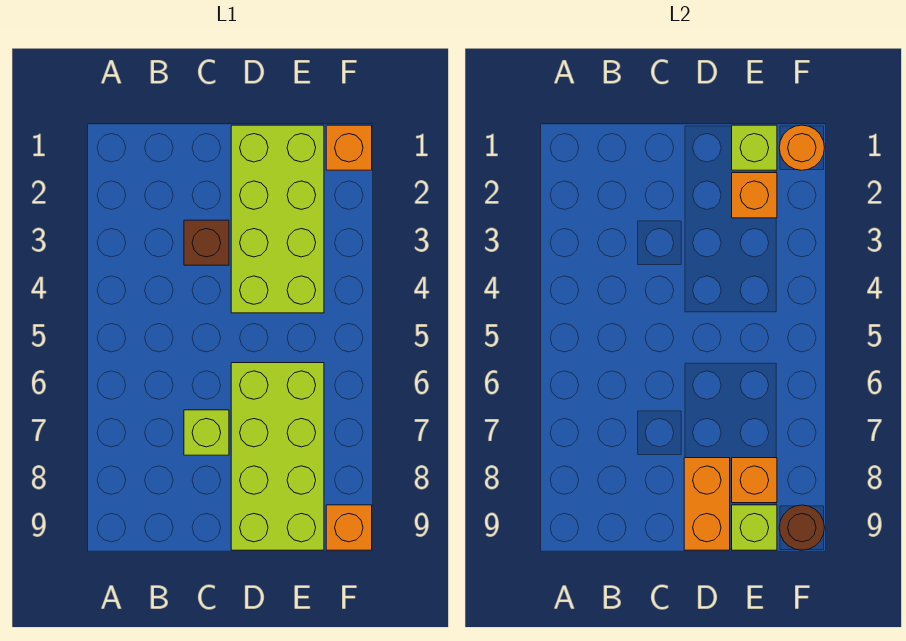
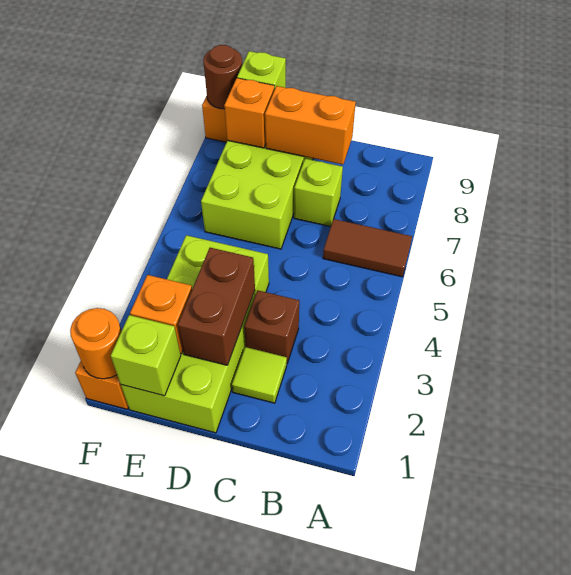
none -> brown 1x2 tile [323,219,412,277]
none -> lime 1x1 tile [232,347,287,403]
none -> brown 1x2 brick [178,248,255,365]
orange 1x2 brick [684,458,730,550] -> orange 1x2 brick turned to [265,86,356,165]

